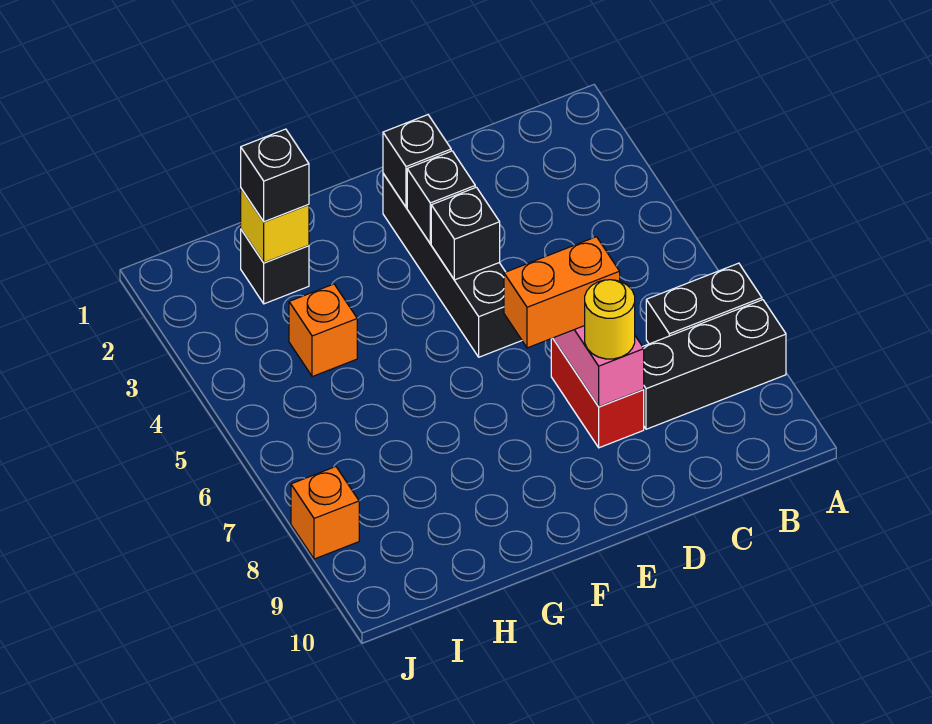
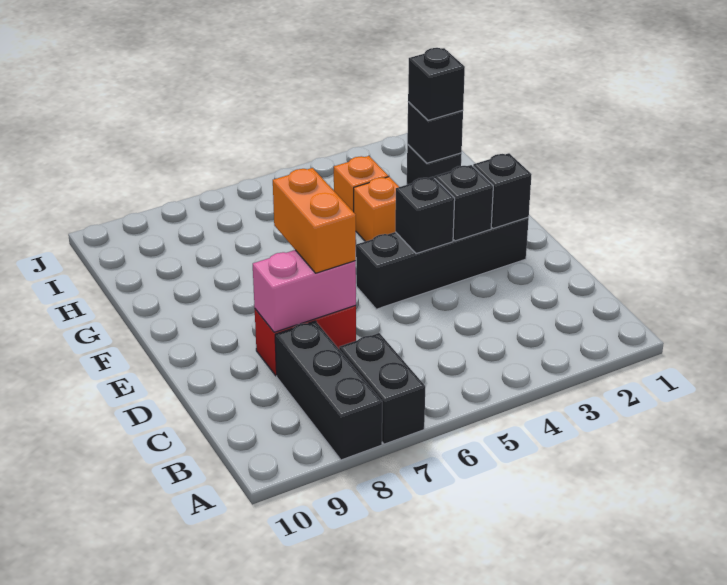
yellow 1x1 round brick [585,280,635,359] -> none
yellow 1x1 brick [241,189,309,263] -> black 1x1 brick [407,102,463,163]
orange 1x1 brick [291,467,359,559] -> orange 1x1 brick moved to [354,177,399,241]

